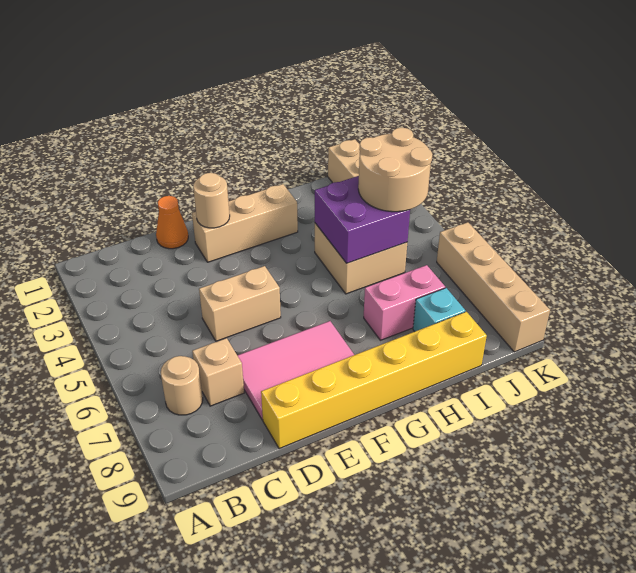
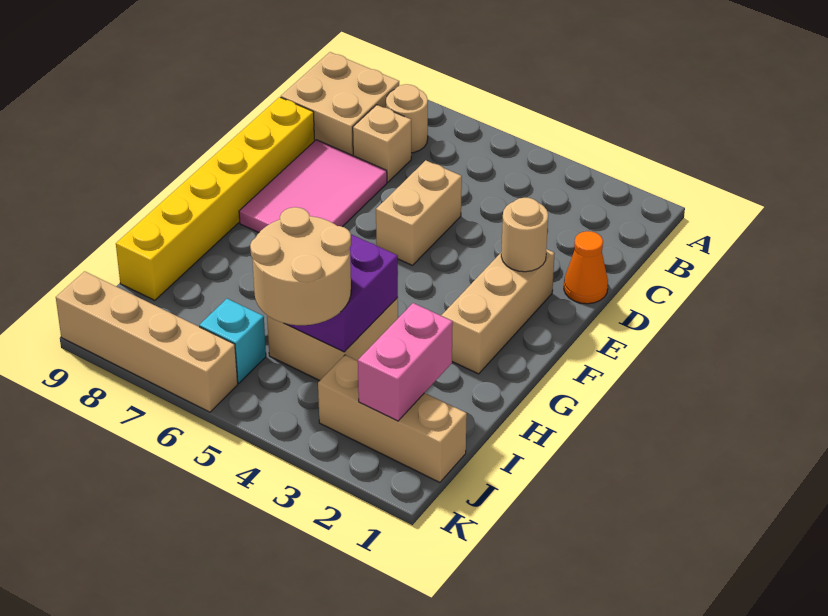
none -> tan 2x2 brick [281,52,399,155]
pink 1x2 brick [364,265,445,340] -> pink 1x2 brick moved to [358,303,453,421]
cyan 1x1 brick [413,288,465,331] -> cyan 1x1 brick moved to [199,299,266,383]

